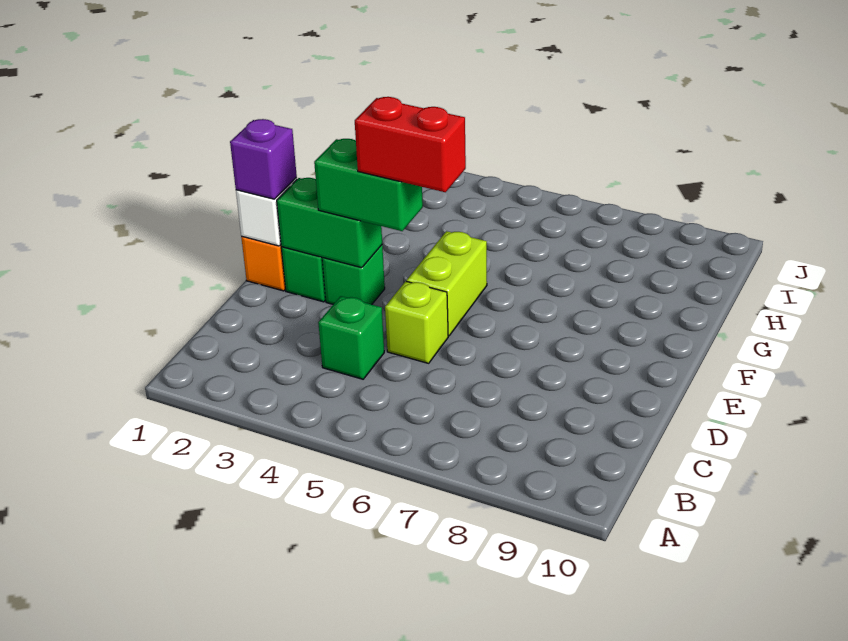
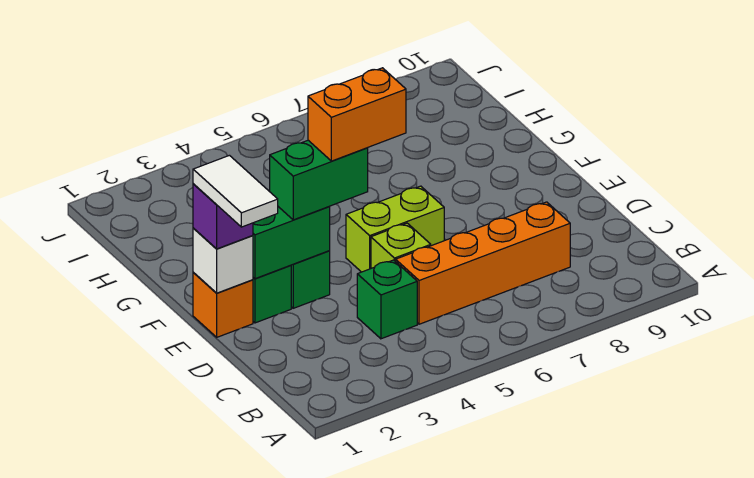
none -> orange 1x4 brick [396,202,570,324]
none -> white 1x2 tile [193,155,278,227]
red 1x2 brick [355,97,466,192] -> orange 1x2 brick [308,68,406,161]
lime 1x2 brick [407,231,487,336] -> lime 1x2 brick turned to [346,186,444,272]

